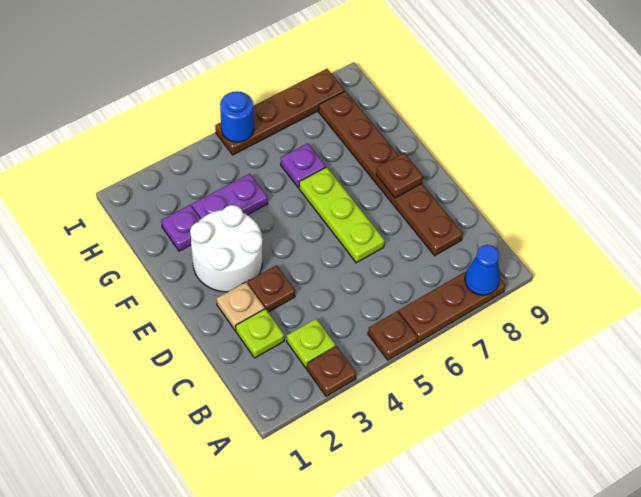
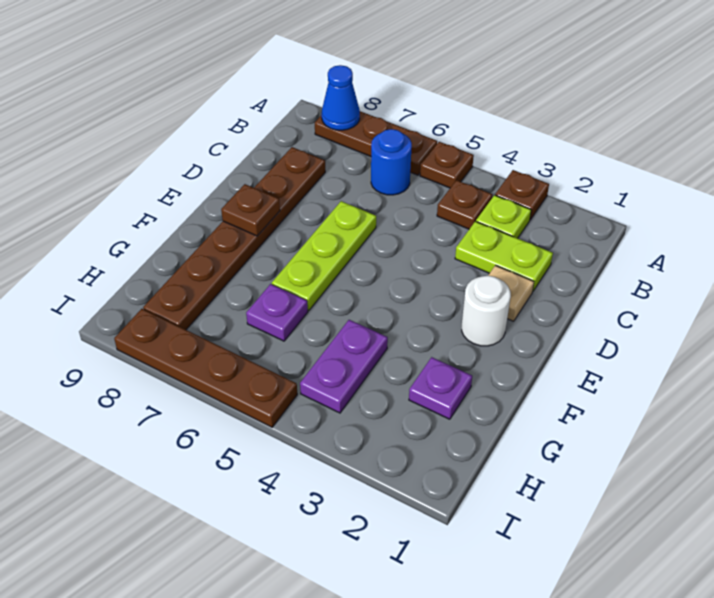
lime 1x1 plate [236,309,284,358] -> lime 1x2 plate [455,221,553,291]
brown 1x1 plate [248,265,295,312] -> brown 1x1 plate moved to [437,180,492,229]
white 2x2 round brick [190,205,263,292] -> white 1x1 round brick [462,276,511,346]
purple 1x2 plate [192,174,268,219] -> purple 1x2 plate turned to [300,320,388,413]
blue 1x1 round brick [220,91,254,142] -> blue 1x1 round brick moved to [371,129,412,195]

